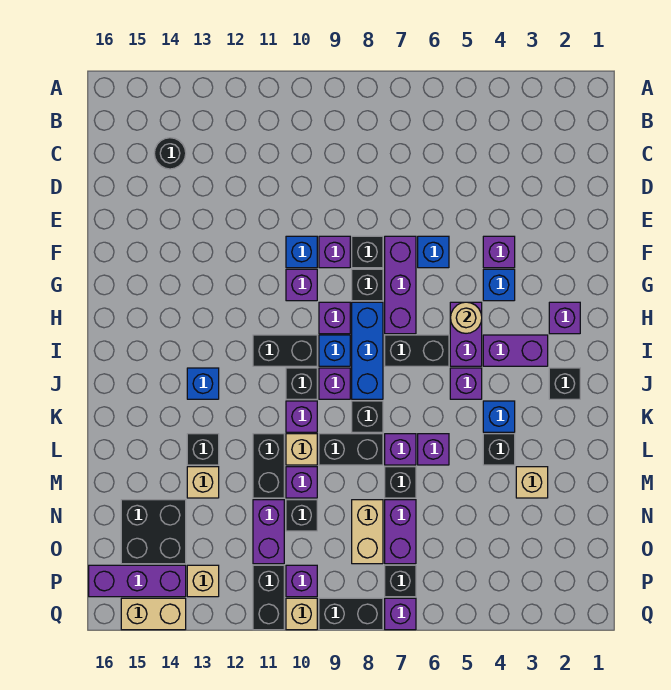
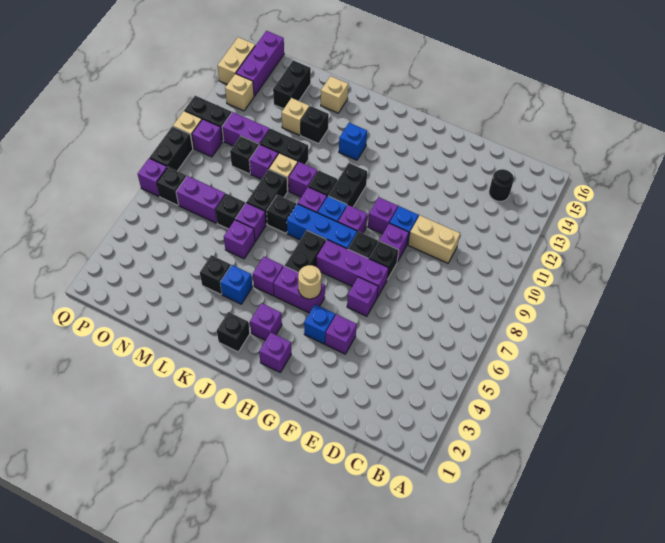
blue 1x1 brick [418,236,449,268] -> purple 1x1 brick [347,277,378,316]
purple 1x2 brick [483,335,548,366] -> purple 1x1 brick [250,303,282,340]
tan 1x1 brick [516,467,548,498] -> tan 1x1 brick moved to [321,76,348,113]
tan 1x2 brick [352,500,383,564] -> tan 1x2 brick moved to [408,216,460,263]
black 2x2 brick [121,500,186,564] -> black 1x2 brick [273,60,311,109]

